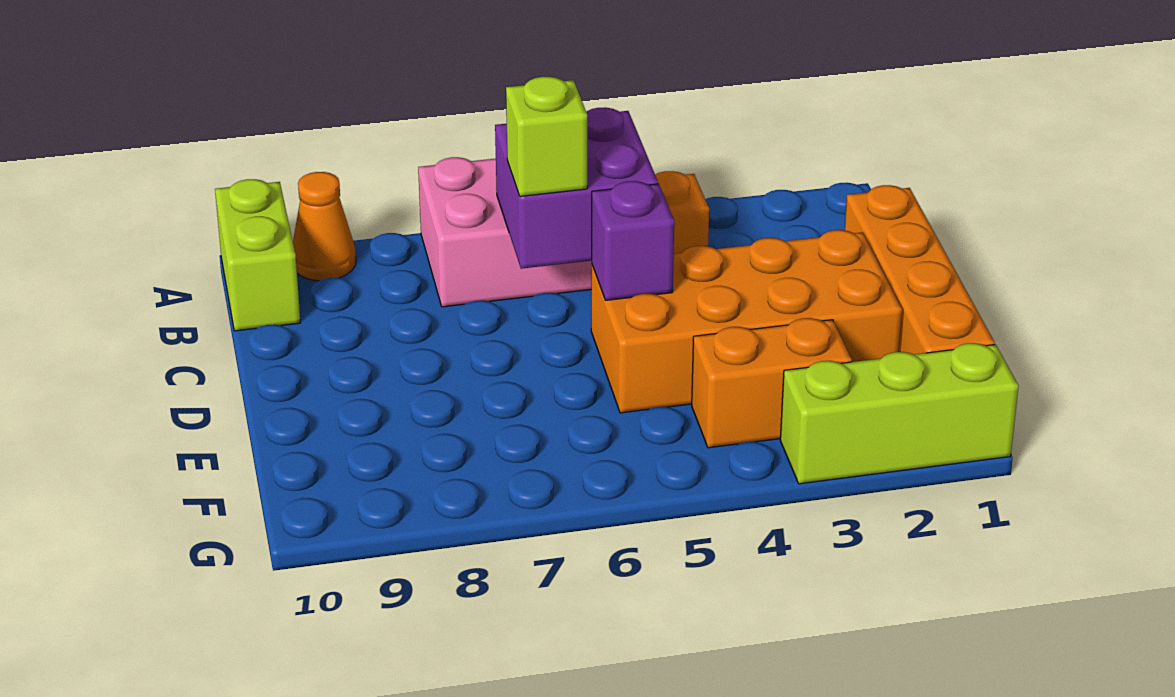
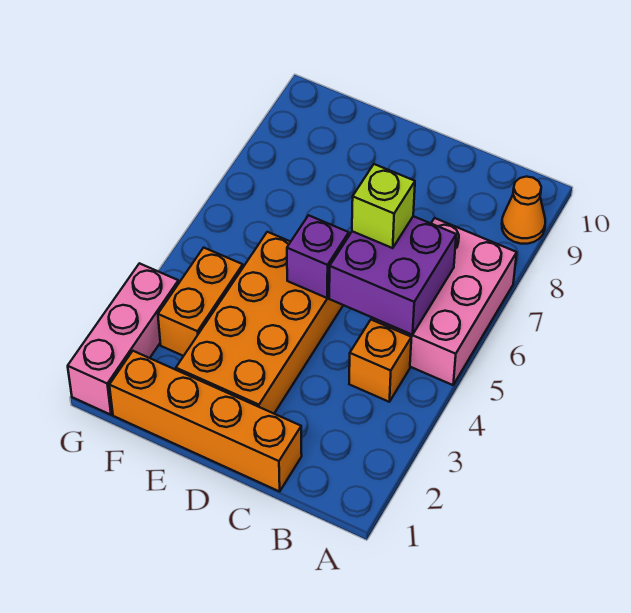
lime 1x2 brick [215,179,301,331] -> none
lime 1x3 brick [780,343,1019,484] -> pink 1x3 brick [68,263,179,415]

